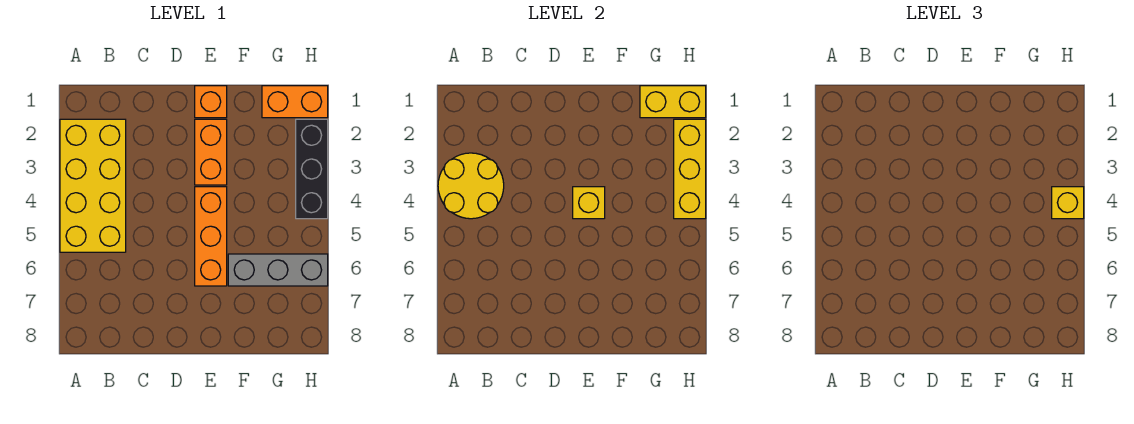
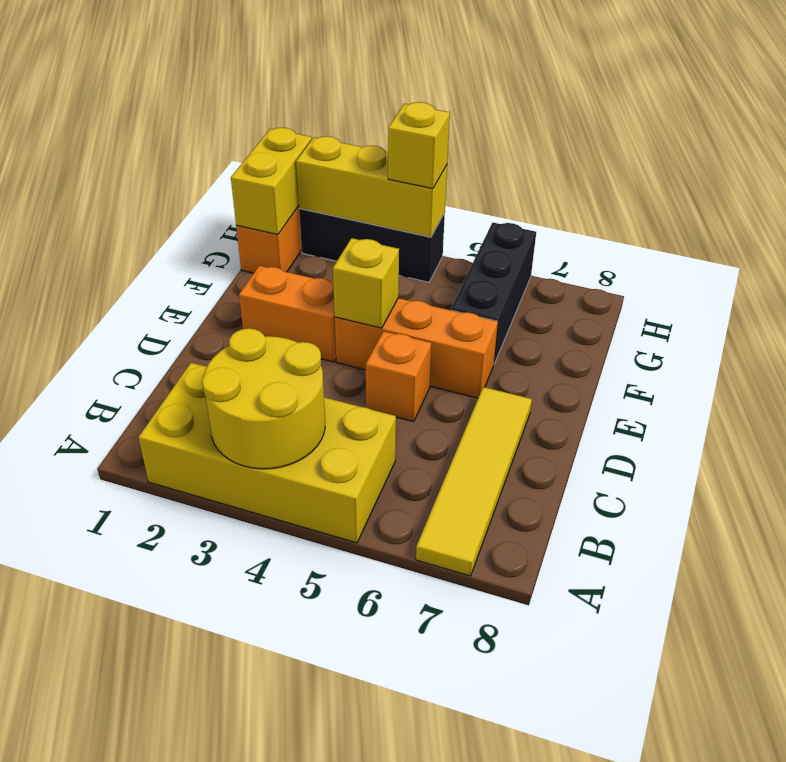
none -> yellow 1x4 tile [416,387,532,576]
orange 1x1 brick [195,86,227,118] -> orange 1x1 brick moved to [366,331,432,422]
grey 1x3 brick [228,254,328,286] -> black 1x3 brick [451,223,536,364]

